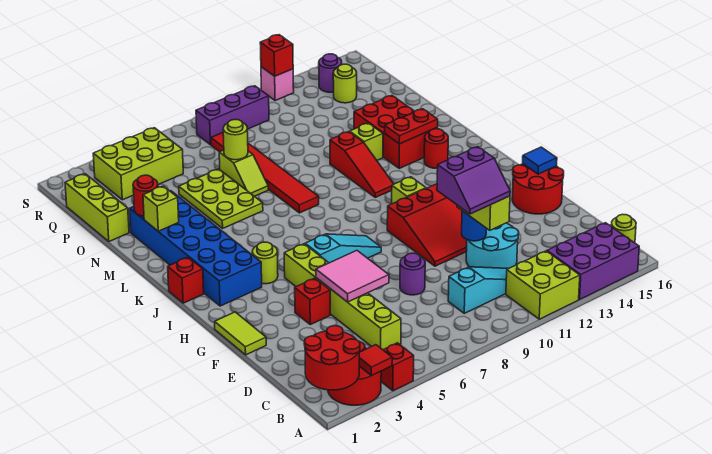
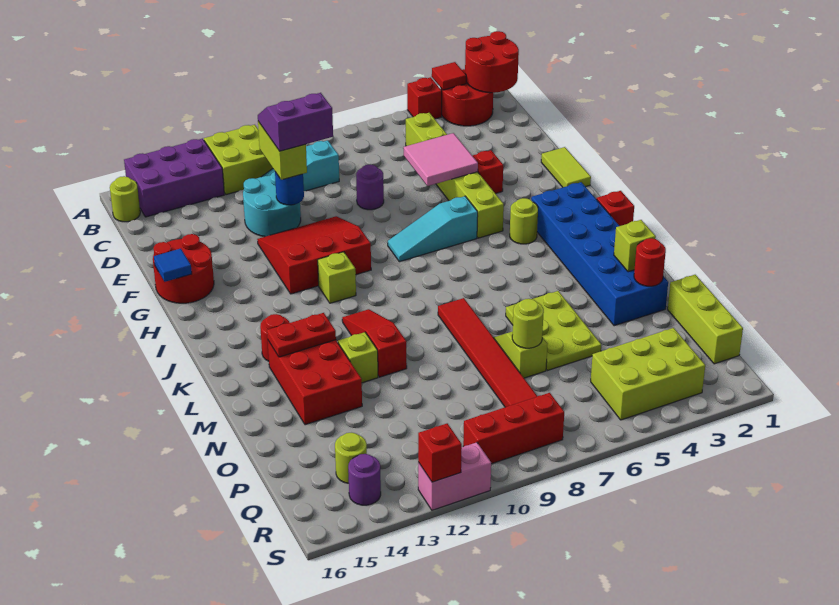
purple 1x3 brick [196,86,269,145] -> red 1x3 brick [463,393,564,464]
pink 1x1 brick [261,67,294,101] -> pink 1x2 brick [418,442,491,510]

